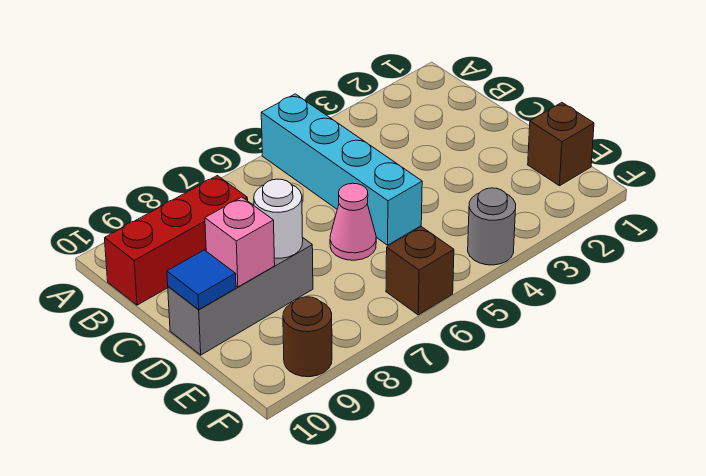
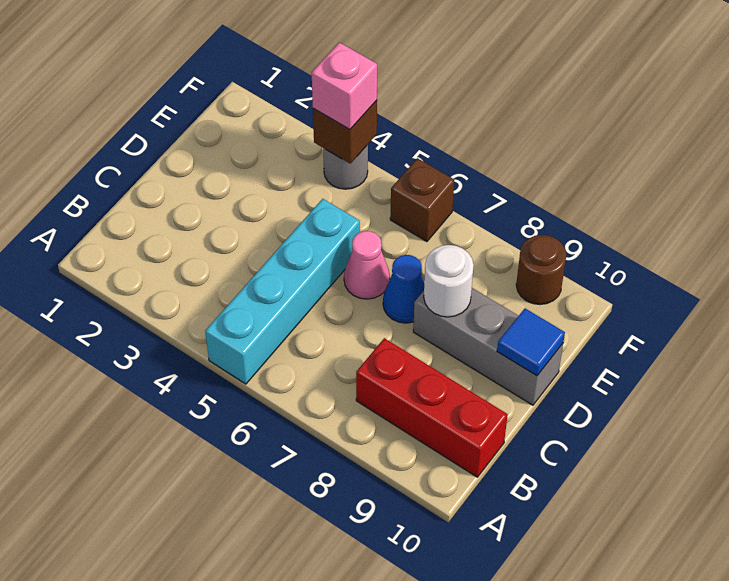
none -> blue 1x1 cone [383,255,424,323]
pink 1x1 brick [205,197,275,287] -> pink 1x1 brick moved to [312,43,377,130]
brown 1x1 brick [528,103,594,186] -> brown 1x1 brick moved to [313,100,377,163]

